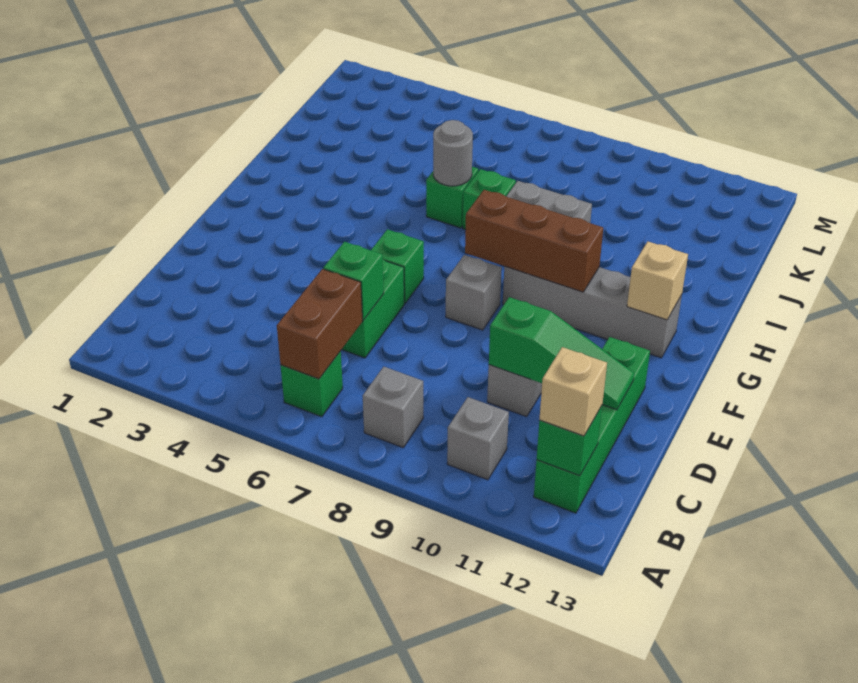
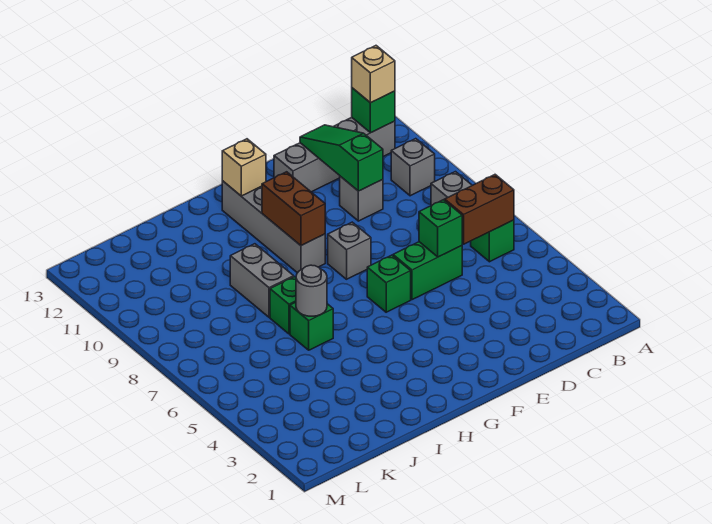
green 1x4 brick [534,337,650,513] -> grey 1x4 brick [274,118,395,192]
brown 1x3 brick [465,190,603,292] -> brown 1x2 brick [262,172,325,246]

